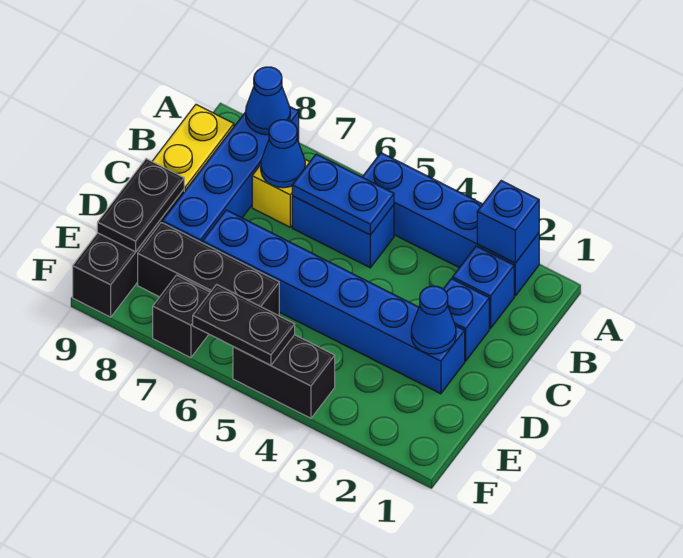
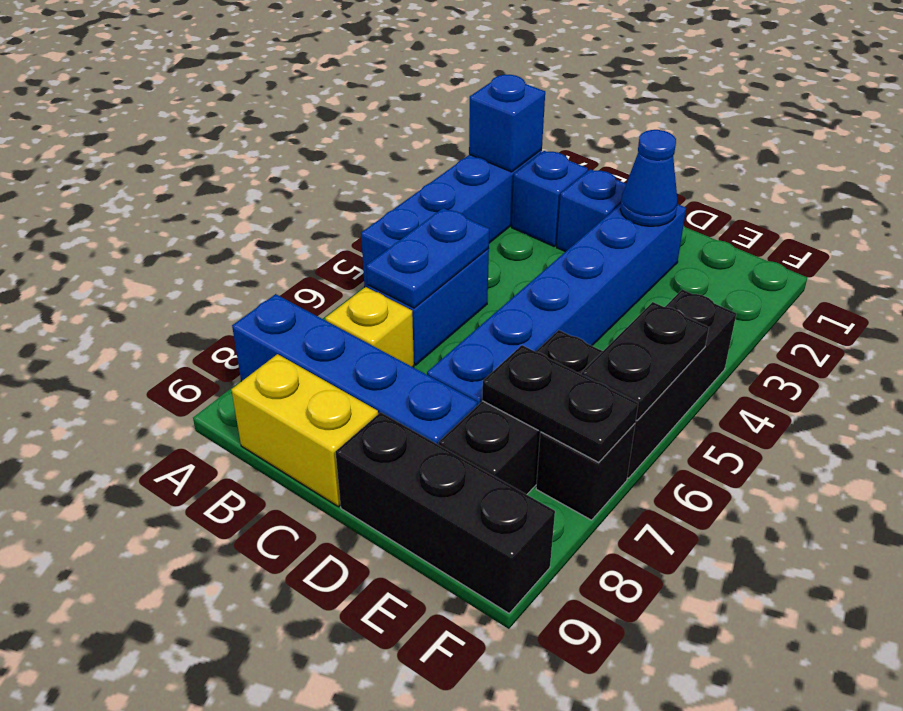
blue 1x1 cone [246,67,290,135] -> none
blue 1x1 cone [261,120,305,188] -> none
black 1x2 plate [97,159,184,252] -> black 1x2 plate moved to [482,345,638,462]
black 1x2 brick [233,335,335,418] -> black 1x3 brick [627,290,736,478]

